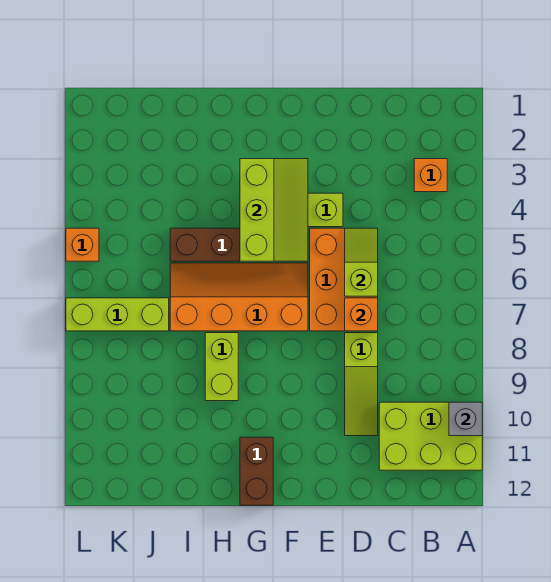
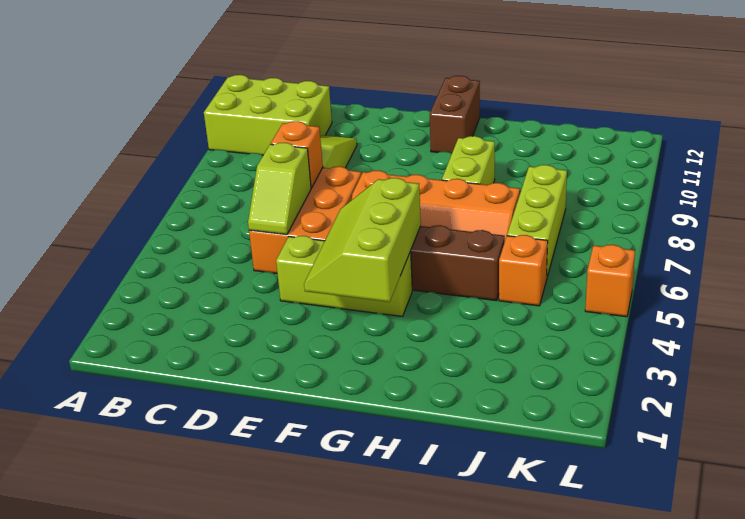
grey 1x1 brick [449,402,482,436] -> none
orange 1x1 brick [414,159,447,192] -> orange 1x1 brick moved to [499,235,548,306]
lime 1x3 brick [66,298,169,331] -> lime 1x3 brick turned to [507,165,567,280]

